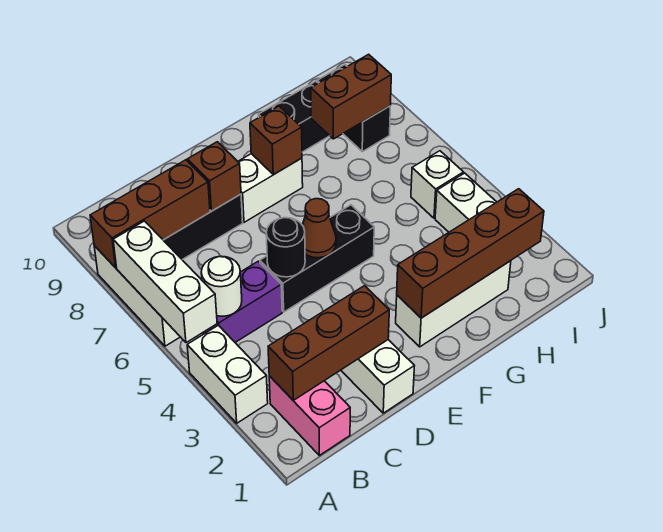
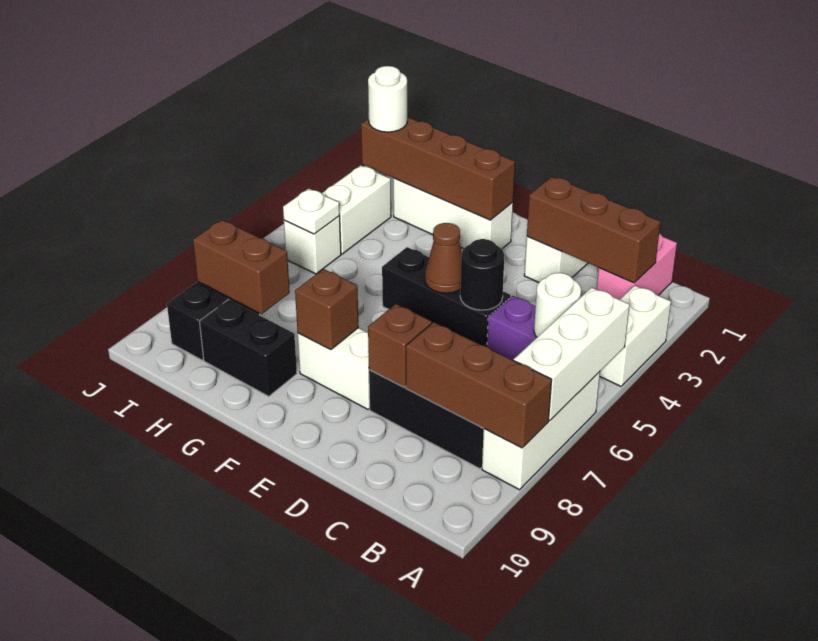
none -> white 1x1 round brick [368,66,407,132]
none -> white 1x1 plate [283,189,340,234]

